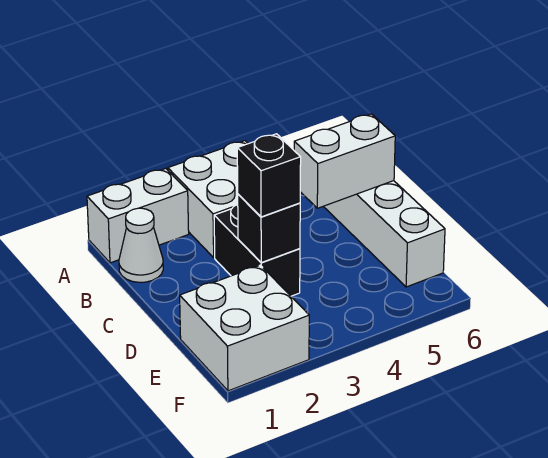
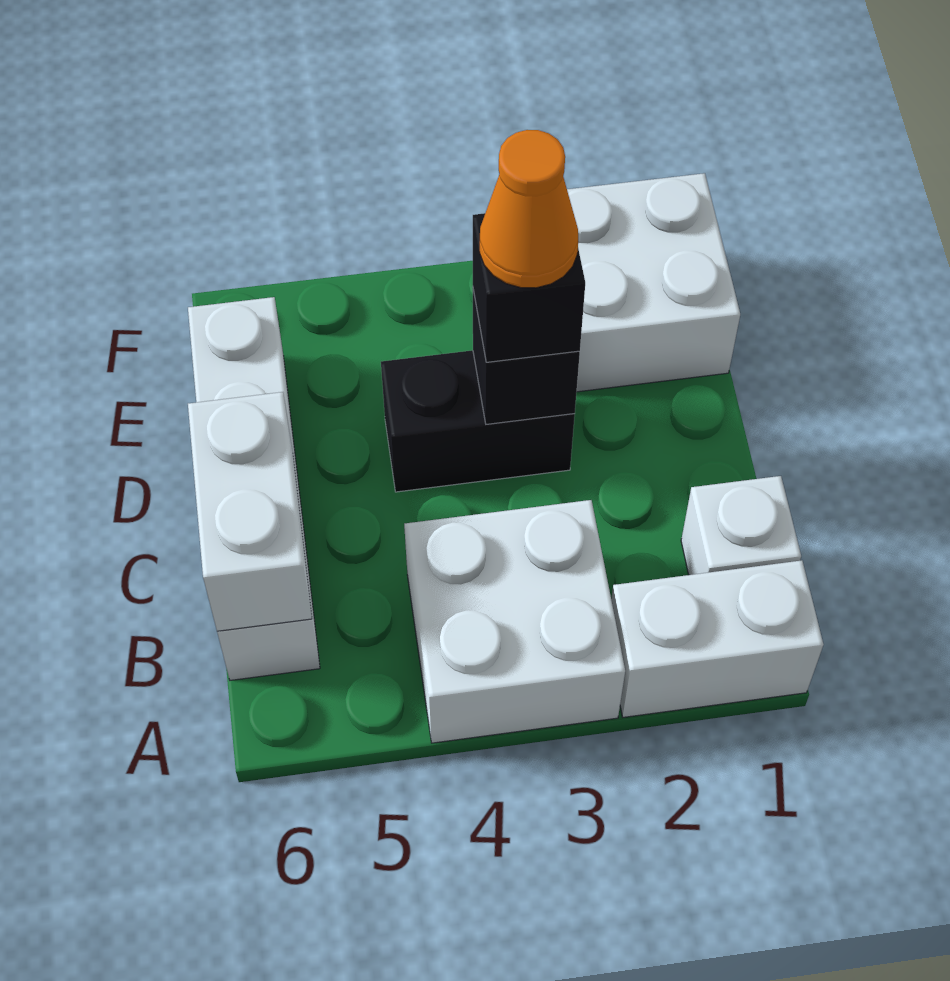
white 1x1 cone [119,208,163,282] -> white 1x1 brick [681,476,801,575]
black 1x2 brick [214,205,300,296] -> black 1x2 brick turned to [381,350,575,492]
white 1x2 brick [294,114,395,208] -> white 1x2 brick turned to [188,392,312,631]
none -> orange 1x1 cone [480,130,578,288]

